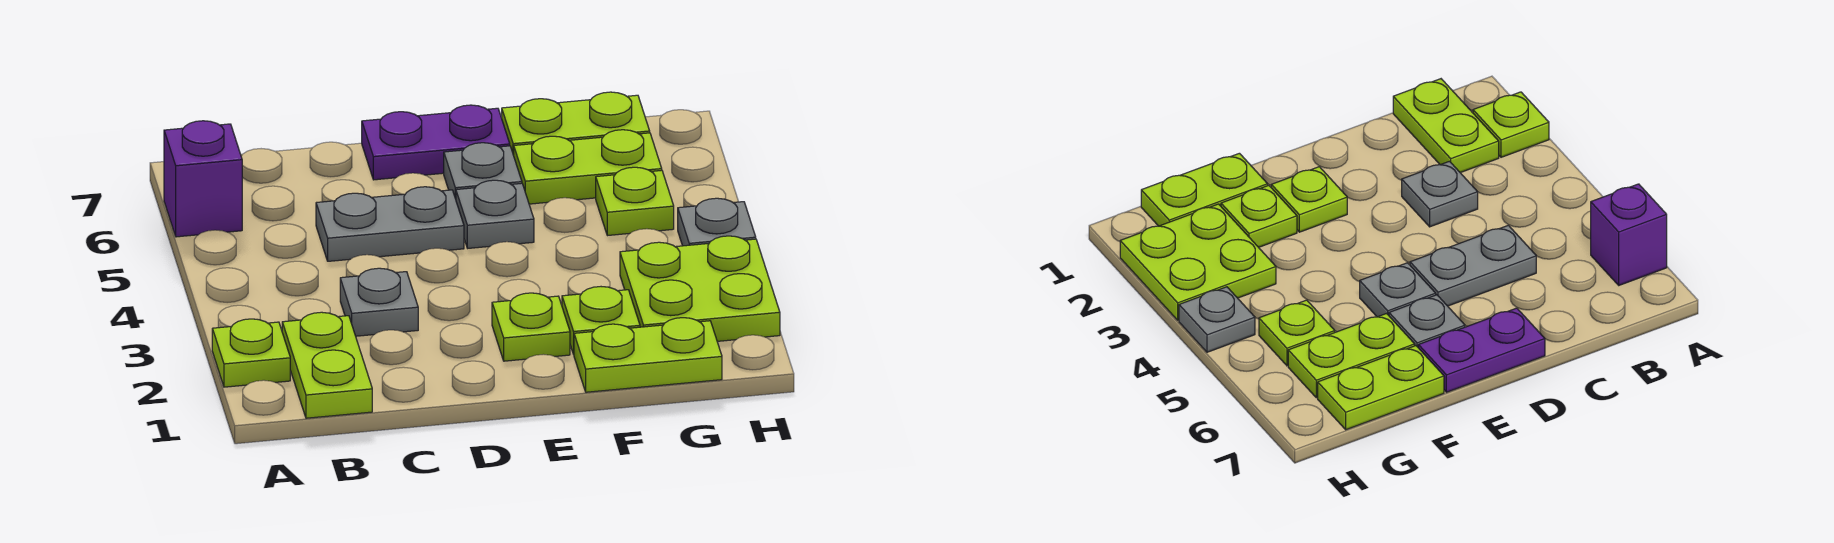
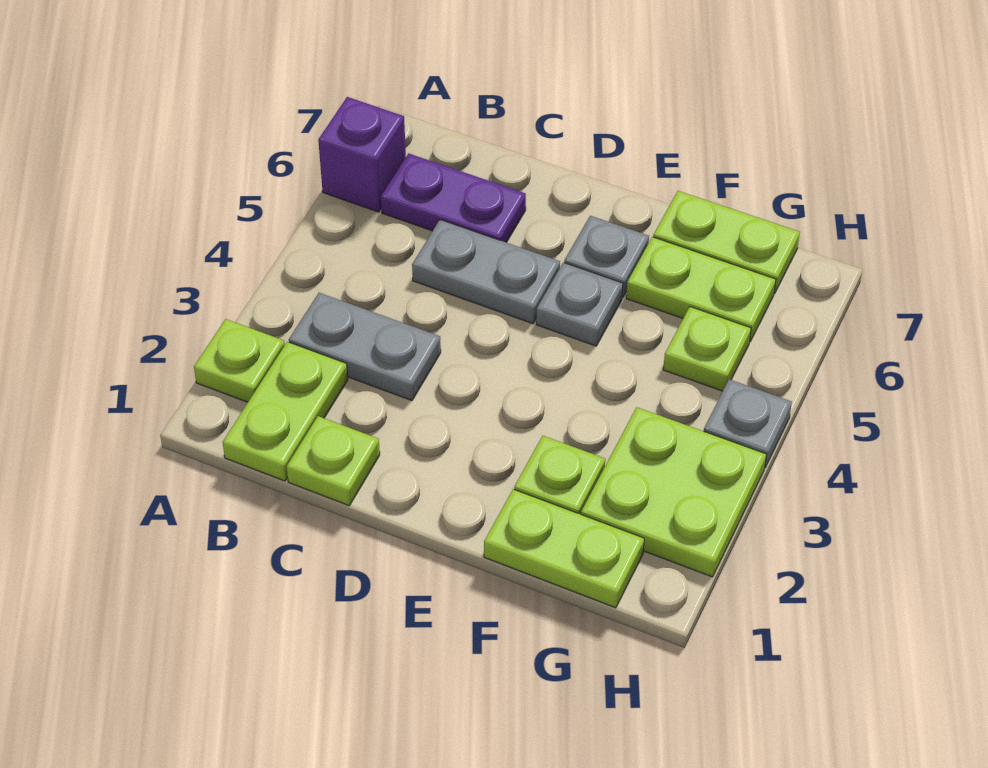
grey 1x1 plate [340,268,418,336] -> grey 1x2 plate [289,293,441,401]
purple 1x2 plate [362,105,510,180] -> purple 1x2 plate moved to [381,153,526,243]
lime 1x1 plate [492,293,570,361] -> lime 1x1 plate moved to [287,416,380,506]

